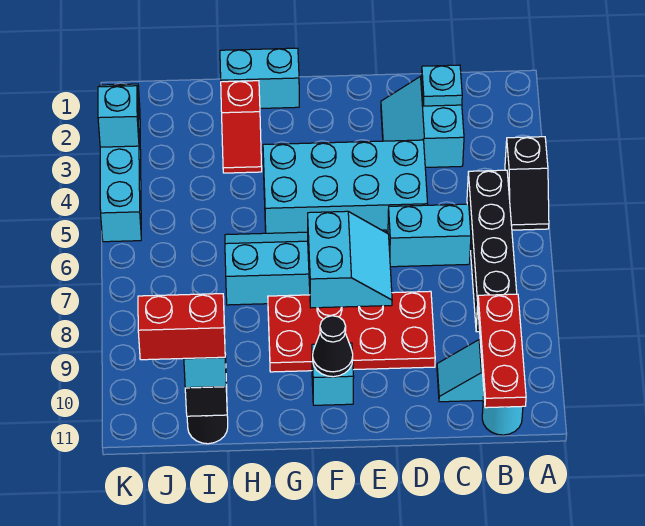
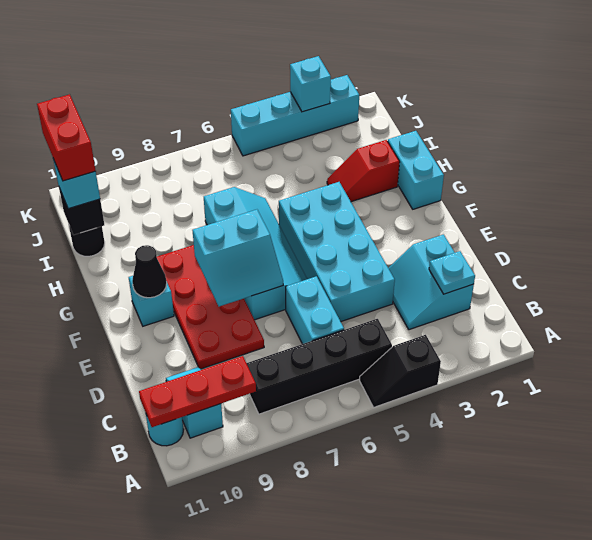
cyan 2x2 slope [381,76,464,167] -> cyan 2x2 slope turned to [388,235,474,330]

